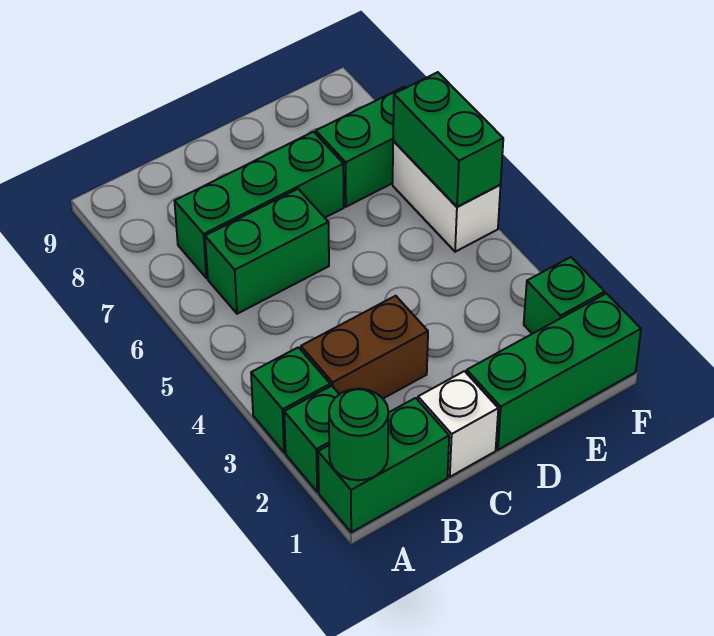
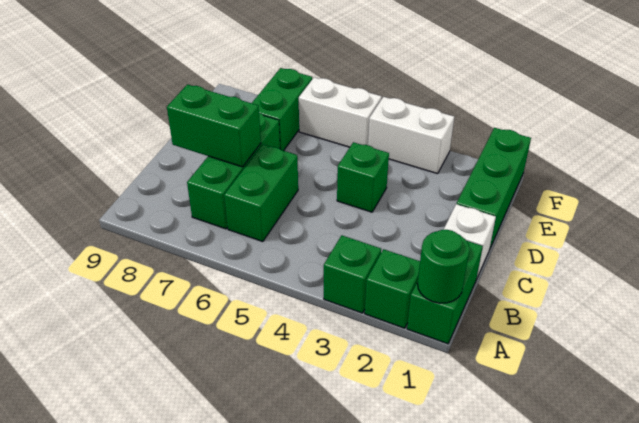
brown 1x2 brick [301,296,428,398] -> none
green 1x1 brick [524,257,605,334] -> green 1x1 brick moved to [337,142,389,212]
none -> white 1x2 brick [368,97,454,174]
green 1x2 brick [393,72,503,207] -> green 1x2 brick moved to [167,85,261,167]

